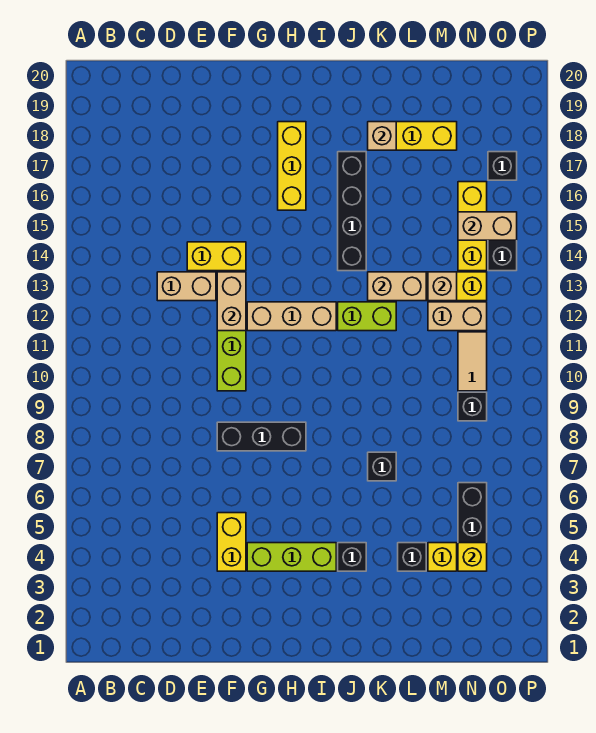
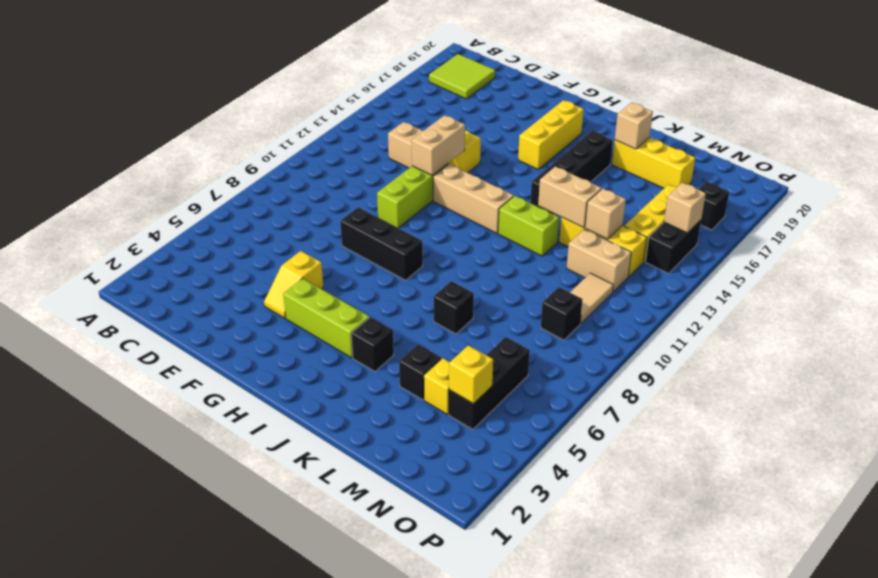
none -> lime 2x2 tile [429,54,495,99]
yellow 1x2 brick [217,513,246,571] -> yellow 1x2 slope [264,251,323,318]
tan 1x2 brick [458,212,517,240] -> tan 1x1 brick [664,183,706,233]

